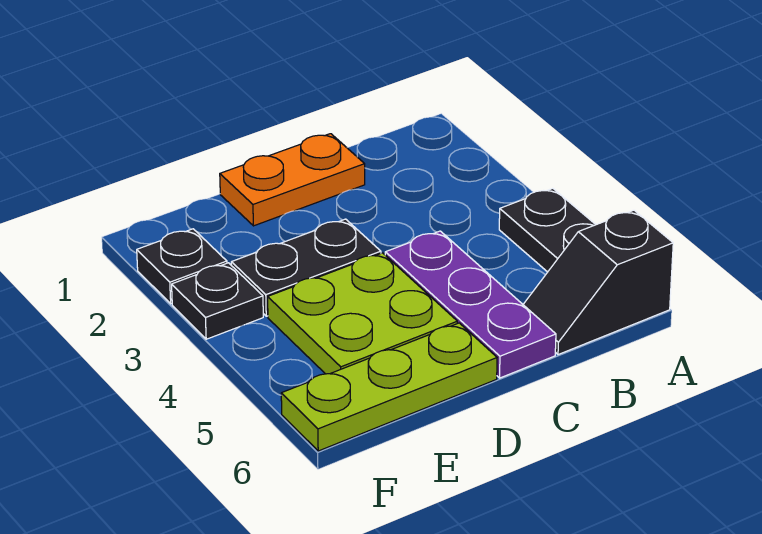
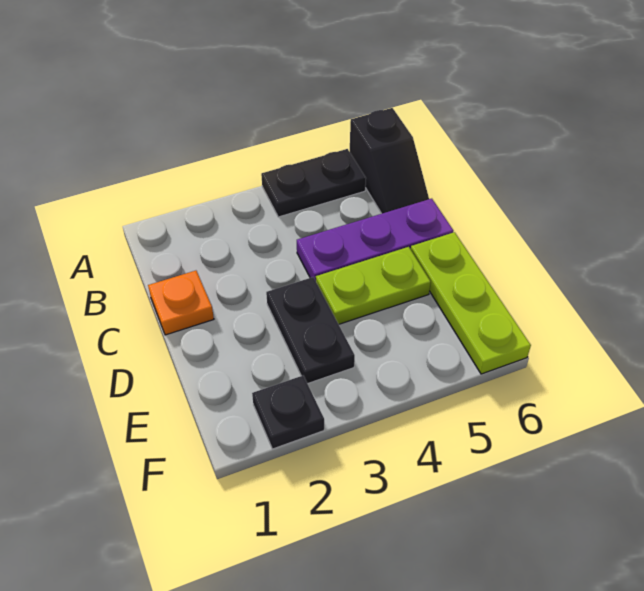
orange 1x2 plate [220,134,365,226] -> orange 1x1 plate [148,271,214,335]
lime 2x2 plate [268,253,457,374] -> lime 1x2 plate [316,247,431,324]
black 1x1 plate [172,263,263,339] -> none

